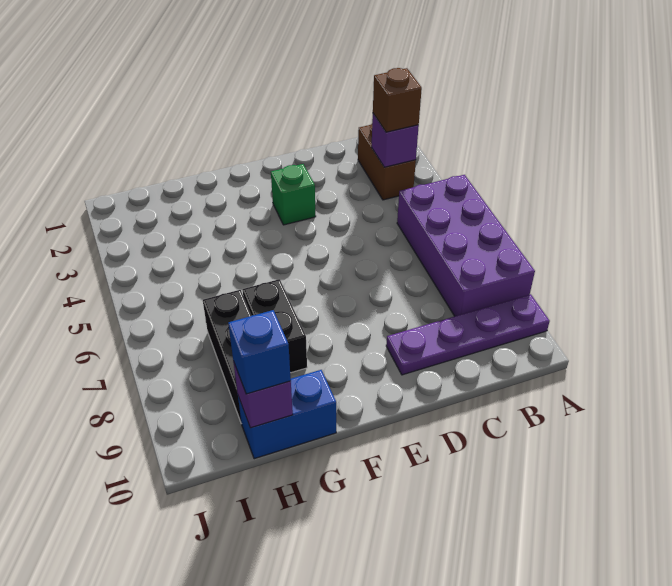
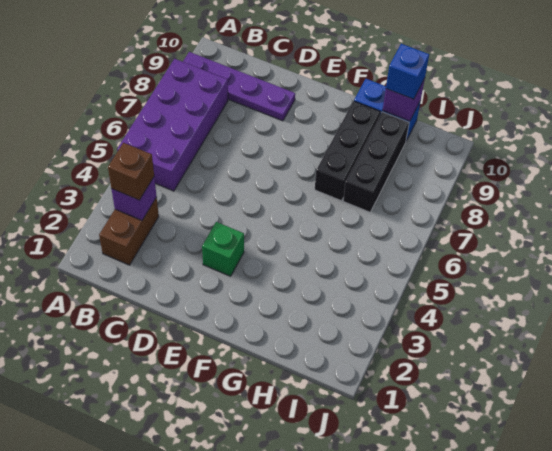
black 1x2 brick [243,279,307,373] -> black 1x3 brick [315,101,380,201]

